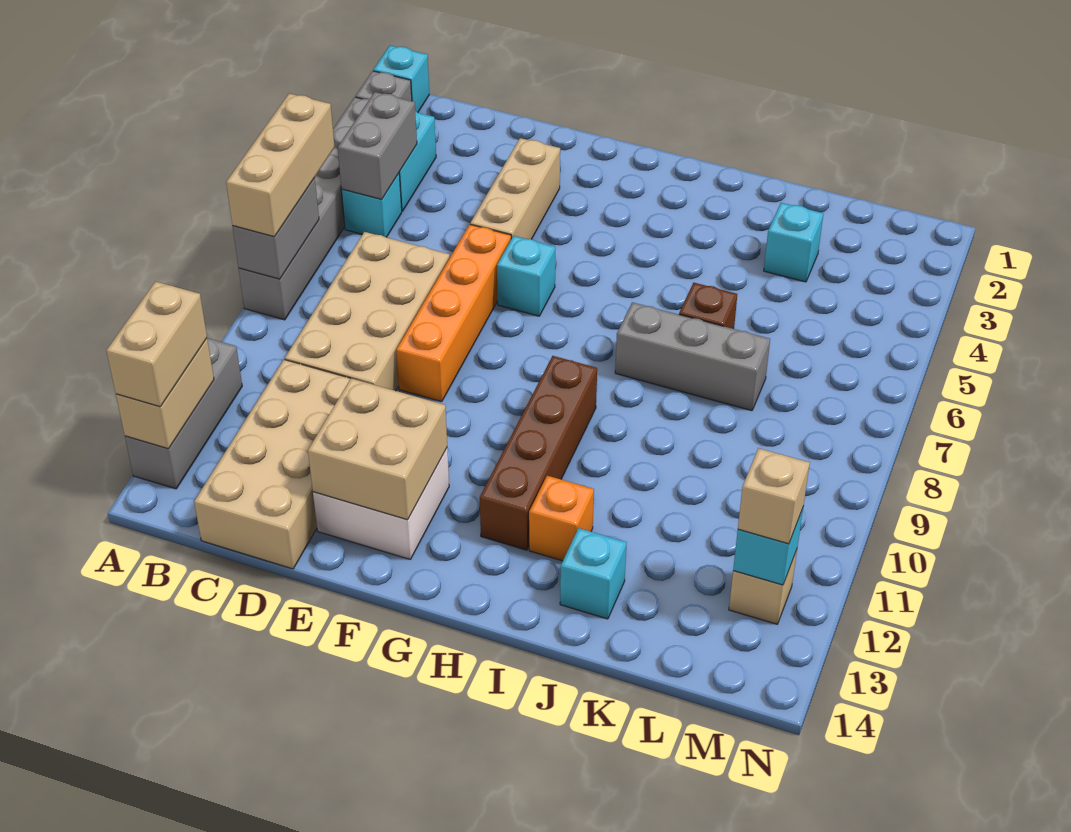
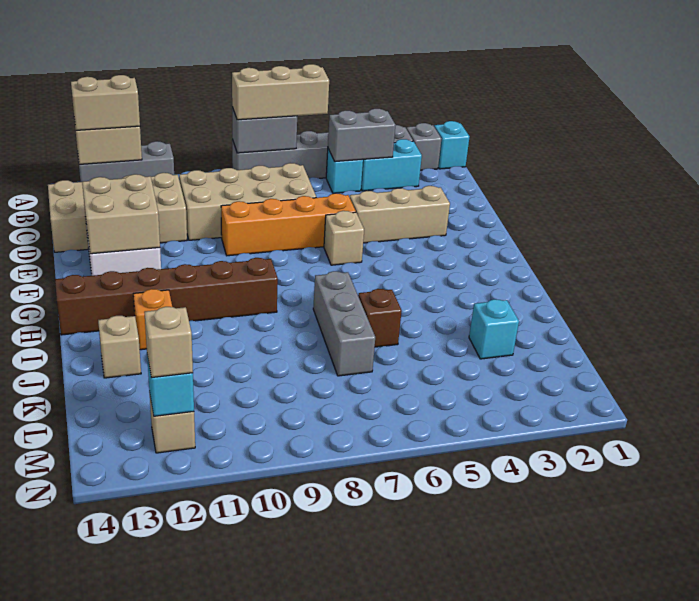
cyan 1x1 brick [497,236,555,316] -> tan 1x1 brick [324,211,364,265]
brown 1x4 brick [480,356,597,550] -> brown 1x6 brick [55,258,278,335]
cyan 1x1 brick [560,528,627,619] -> tan 1x1 brick [98,316,141,378]

